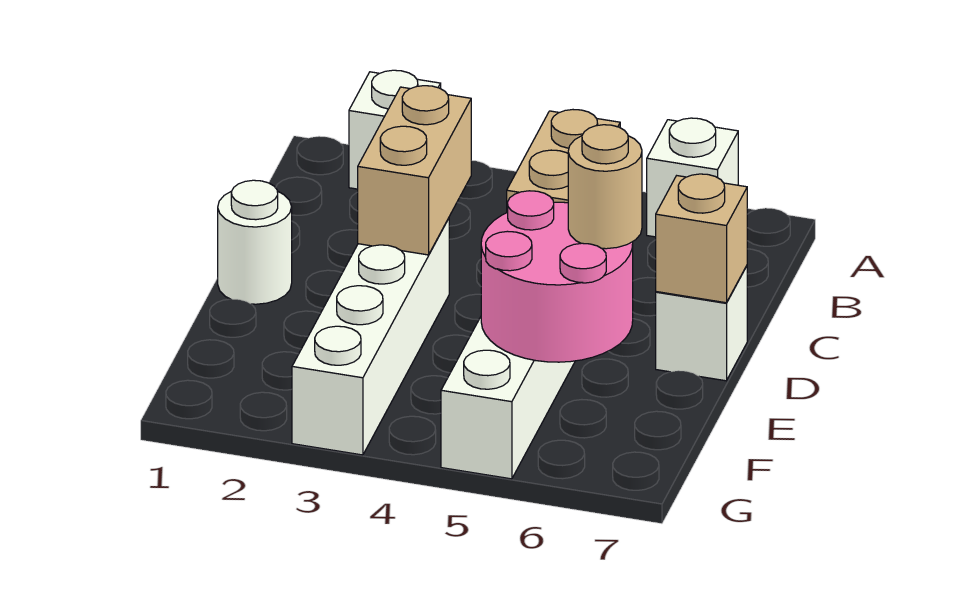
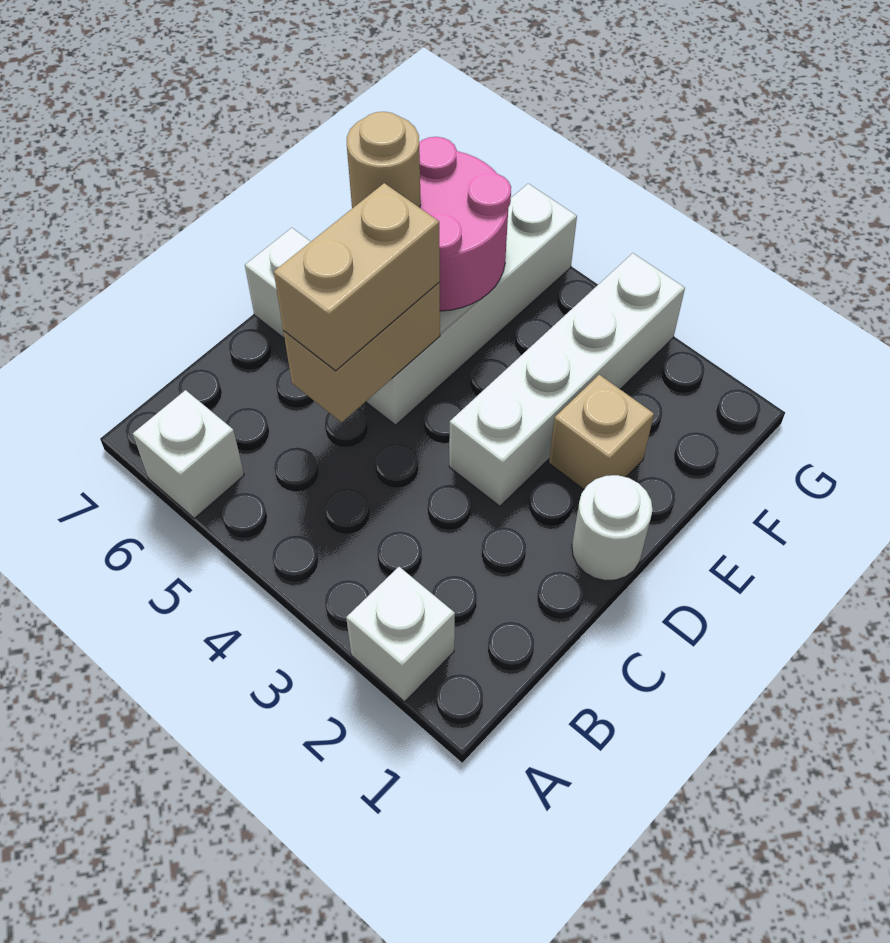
tan 1x2 brick [358,86,471,255] -> tan 1x2 brick moved to [274,183,440,371]
tan 1x1 brick [656,174,747,303] -> tan 1x1 brick moved to [549,375,654,489]

